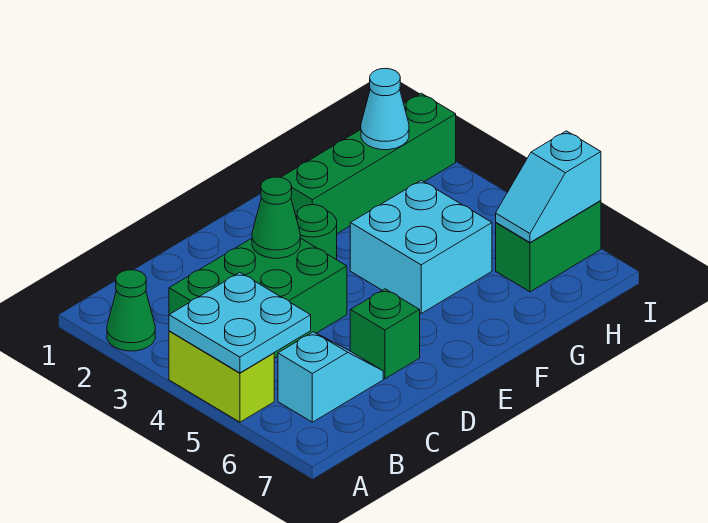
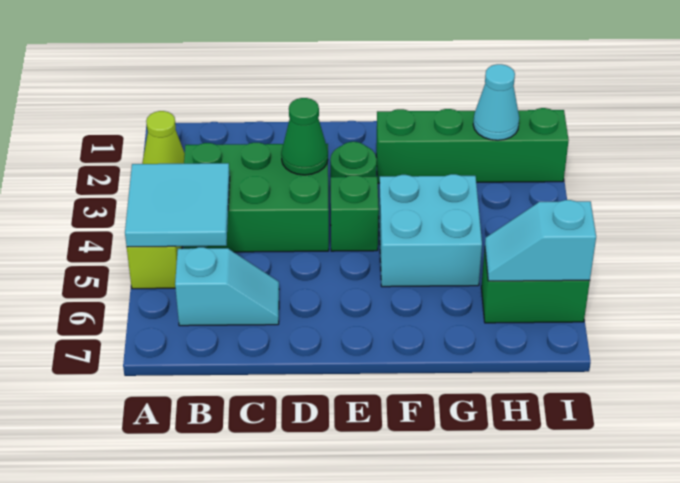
green 1x1 cone [107,270,155,351] -> lime 1x1 cone [142,111,185,164]
cyan 2x2 plate [169,273,311,373] -> cyan 2x2 tile [125,163,230,247]
green 1x1 brick [350,289,420,379] -> green 1x1 brick moved to [331,175,379,251]

